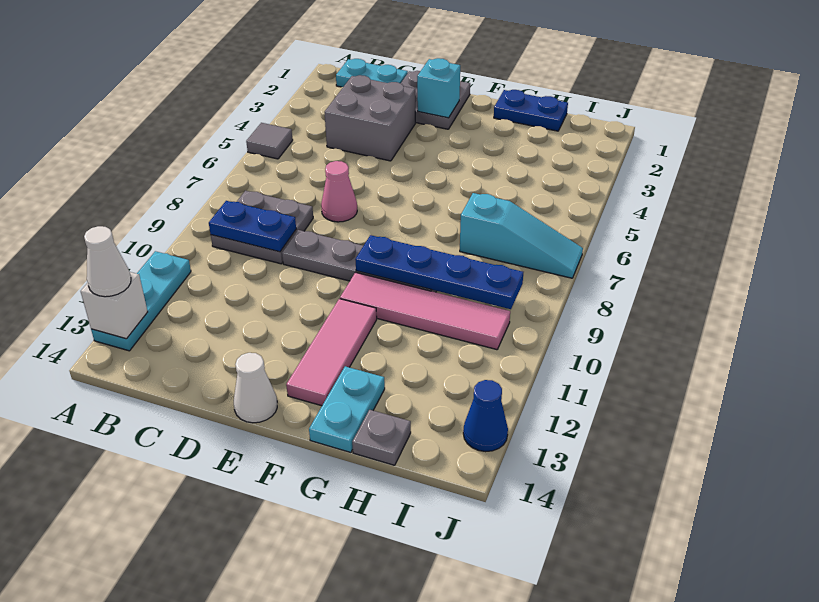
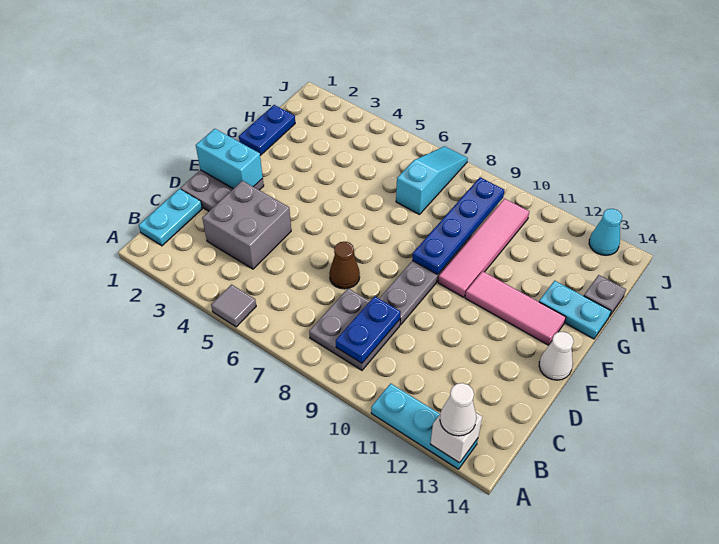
pink 1x1 cone [321,161,357,222] -> brown 1x1 cone [329,242,360,289]
cyan 1x1 brick [417,58,460,118] -> cyan 1x2 brick [196,129,263,189]
blue 1x1 cone [463,380,508,452] -> cyan 1x1 cone [589,209,622,255]

